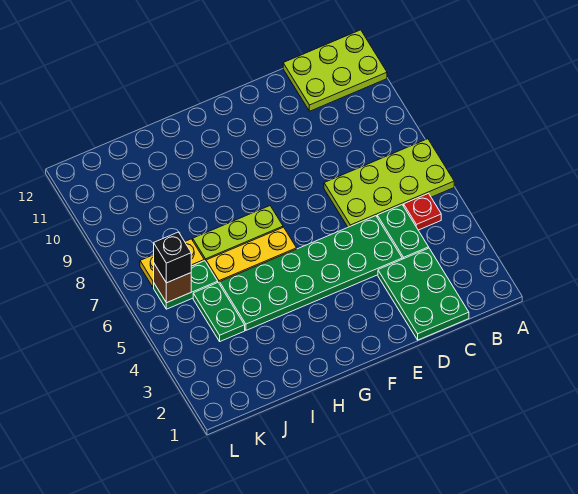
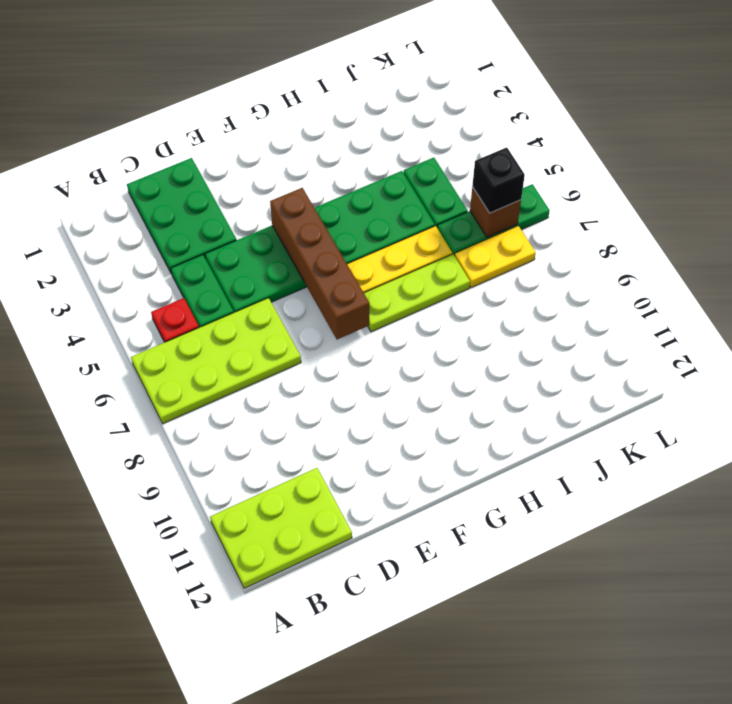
none -> brown 1x4 brick [270,188,369,339]
green 1x2 plate [154,261,218,309] -> green 1x3 plate [437,184,550,256]

